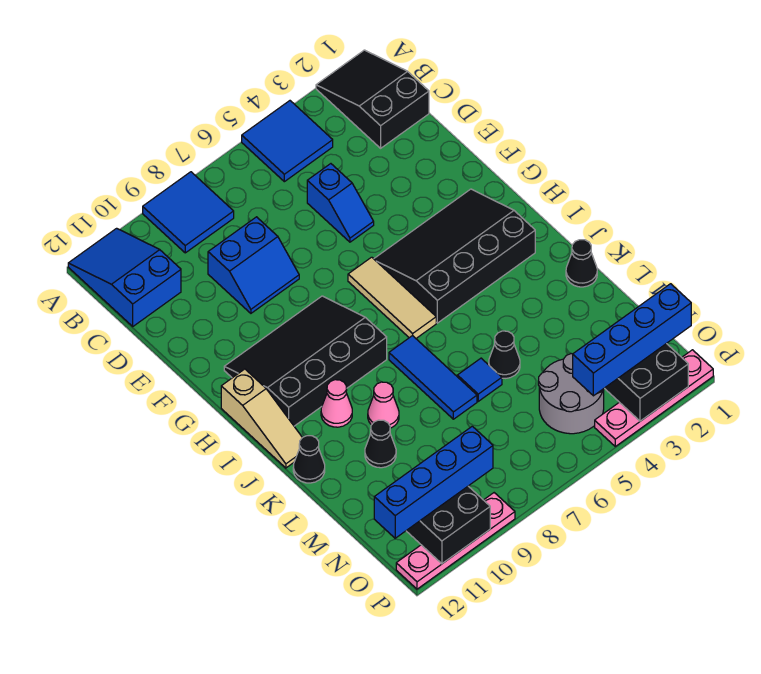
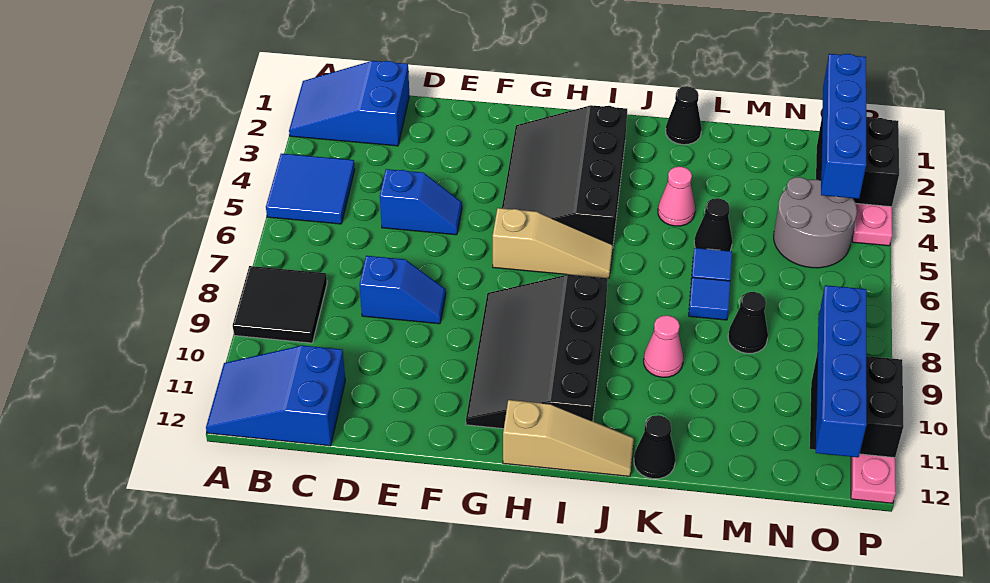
black 2x3 slope [316,50,429,148] -> blue 2x3 slope [289,61,410,146]
blue 2x2 tile [143,172,234,253] -> black 2x2 tile [233,266,327,343]
blue 2x2 slope [208,217,299,313] -> blue 1x2 slope [359,256,446,324]
tan 1x3 tile [348,257,436,338] -> tan 1x3 slope [493,208,613,278]
blue 1x3 tile [389,336,477,419] -> blue 1x1 tile [689,277,730,320]
pink 1x1 cone [321,380,352,427] -> pink 1x1 cone moved to [658,166,695,226]
black 1x1 cone [365,420,396,468] -> black 1x1 cone moved to [728,292,768,353]

